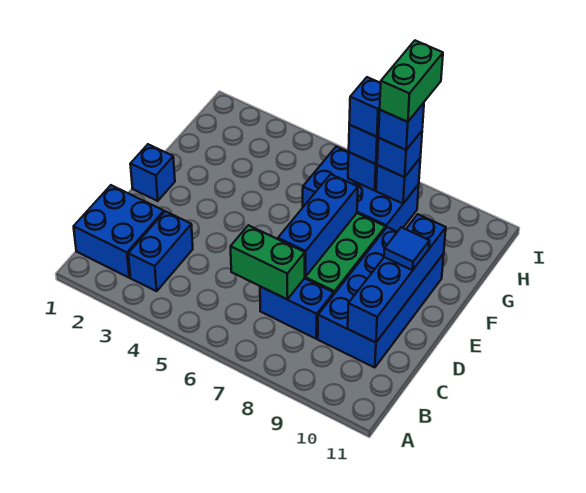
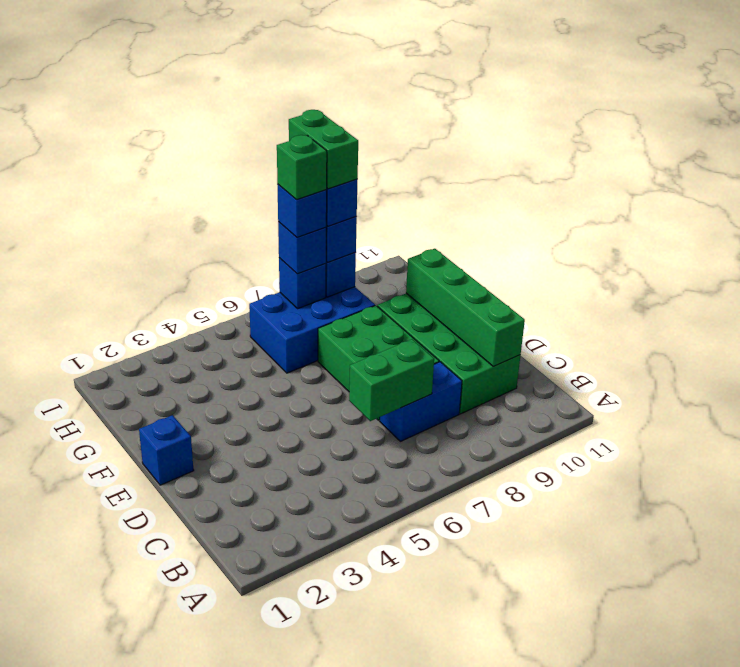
blue 2x2 brick [74,185,164,278] -> none
blue 1x2 brick [128,211,193,291] -> none
blue 2x4 brick [318,227,444,368] -> green 2x4 brick [377,293,521,414]
blue 1x4 brick [348,214,446,343] -> green 1x4 brick [406,249,525,366]
blue 1x3 brick [278,174,358,277] -> none
blue 1x1 tile [384,227,430,270] -> none
none -> green 1x1 brick [277,135,327,200]

